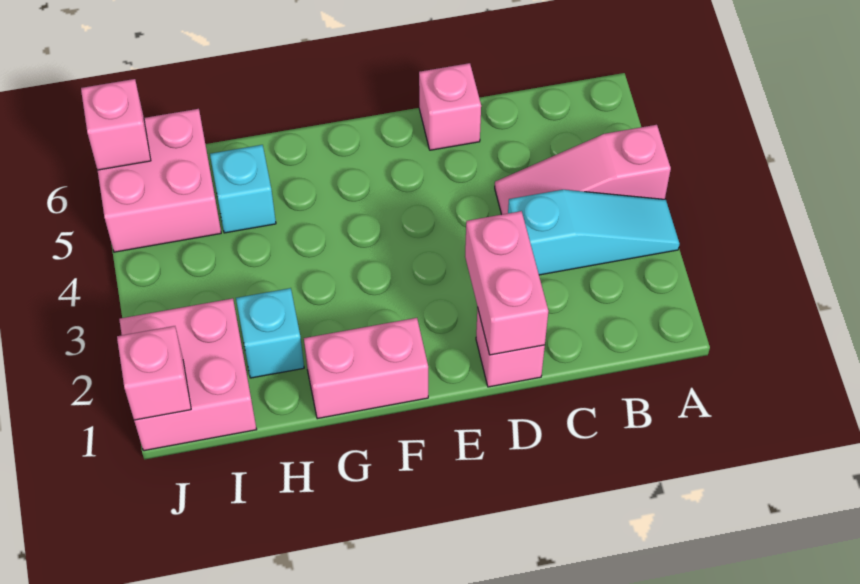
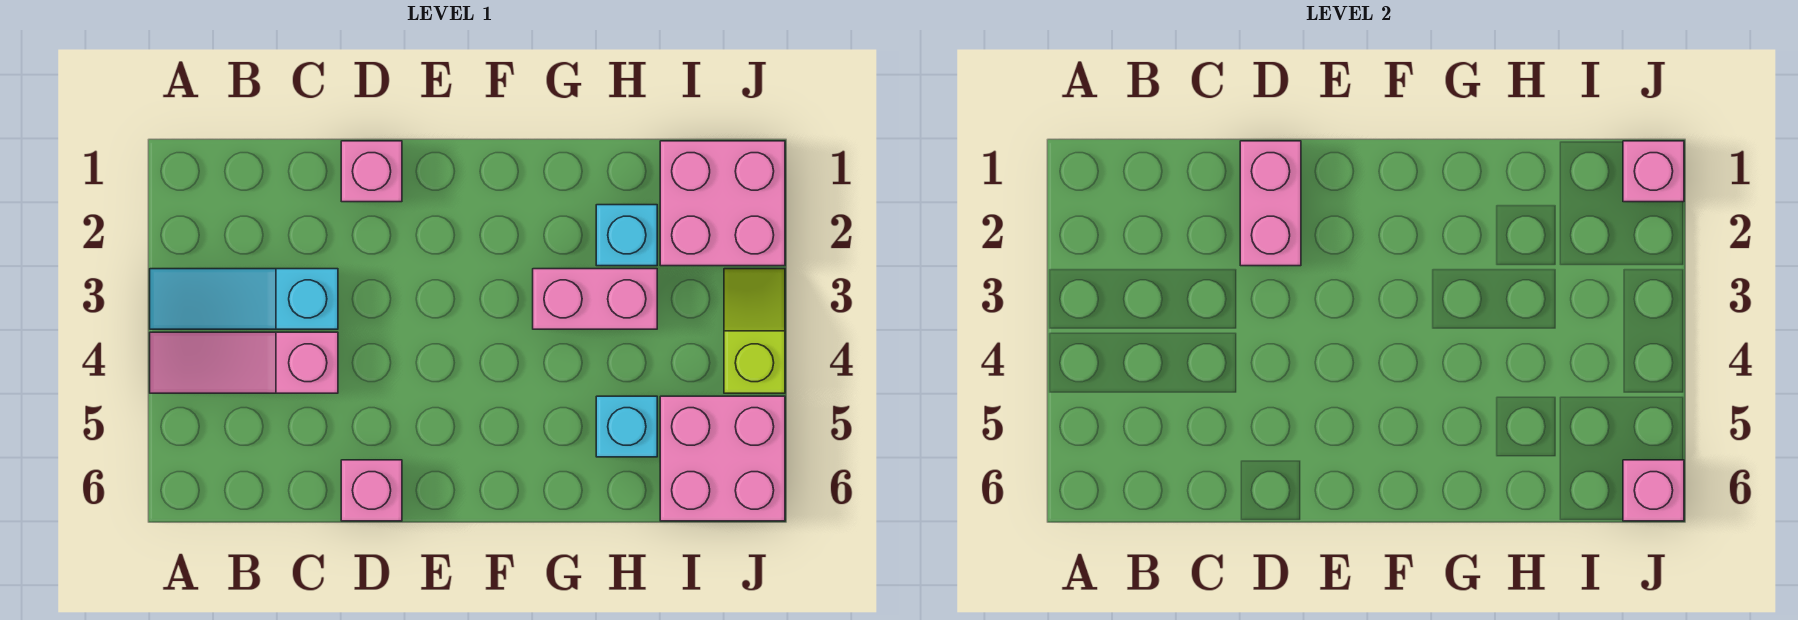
pink 1x3 slope [495,125,671,215] -> pink 1x3 slope turned to [150,332,338,393]
pink 1x2 brick [304,318,428,419] -> pink 1x2 brick moved to [533,269,657,329]
none -> lime 1x2 slope [724,269,785,393]

